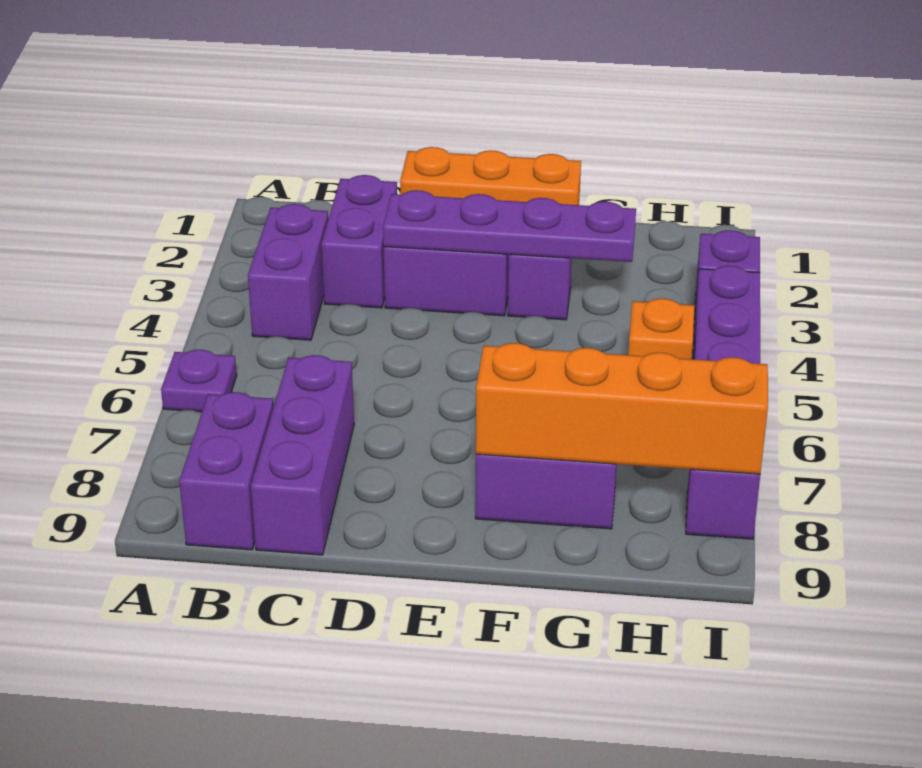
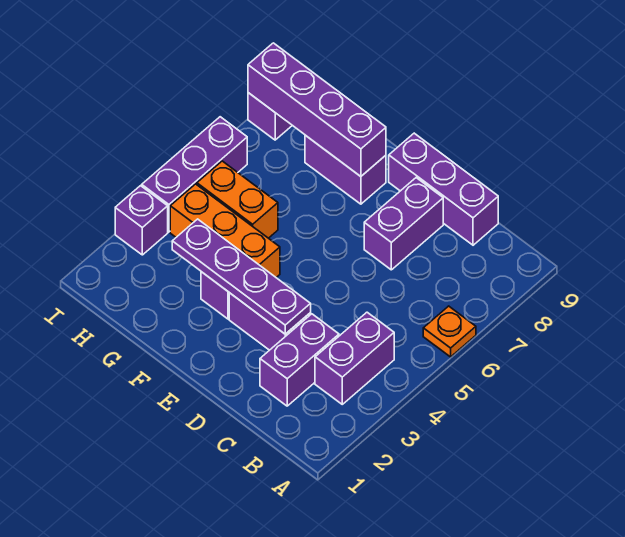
purple 1x1 plate [161,350,237,412] -> orange 1x1 plate [423,306,476,357]
purple 1x2 brick [179,392,273,550] -> purple 1x2 brick moved to [364,178,443,270]
purple 1x3 brick [251,355,354,555] -> purple 1x3 brick turned to [389,133,498,245]
orange 1x3 brick [400,147,581,205] -> orange 1x3 brick moved to [170,184,280,277]
orange 1x4 brick [476,343,768,474] -> purple 1x4 brick [248,43,386,176]
orange 1x1 brick [628,298,694,359] -> orange 1x2 brick [197,161,278,238]

